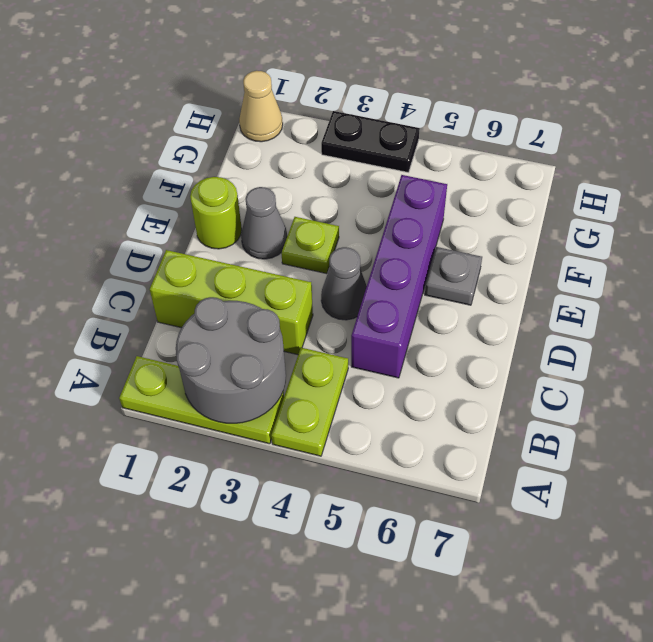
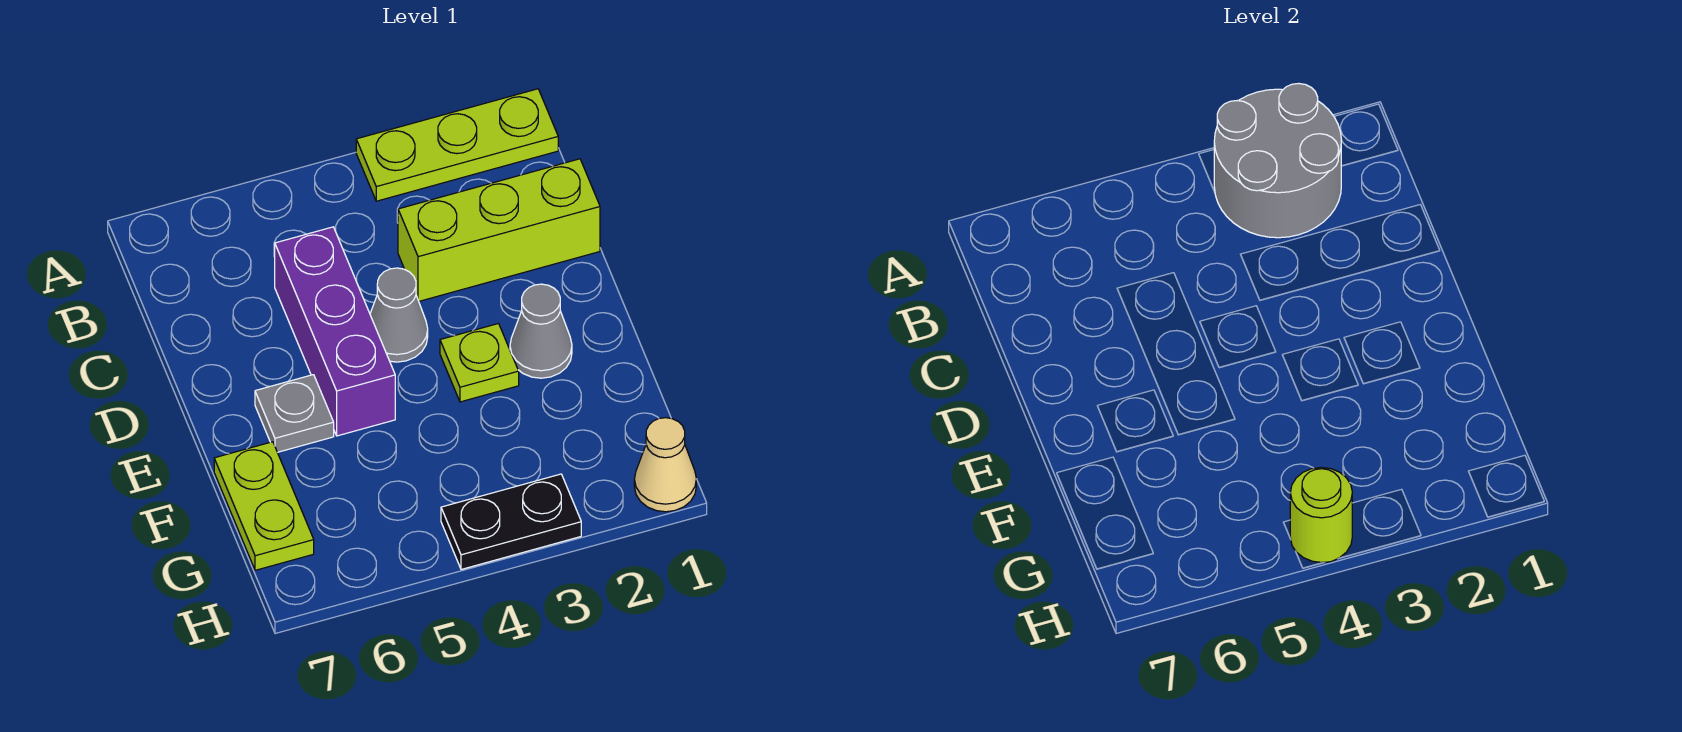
lime 1x2 plate [271,348,348,456] -> lime 1x2 plate moved to [214,442,314,570]
purple 1x4 brick [351,175,447,378] -> purple 1x3 brick [275,227,395,436]
lime 1x1 round brick [190,177,242,249] -> lime 1x1 round brick moved to [1290,467,1352,562]

